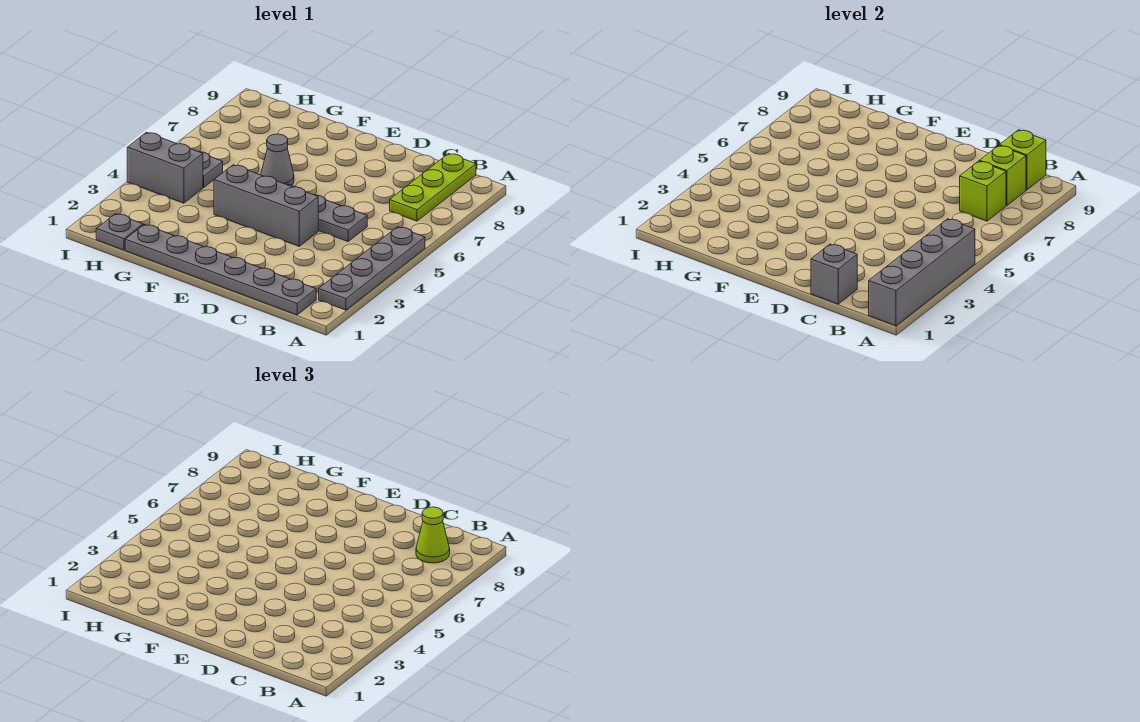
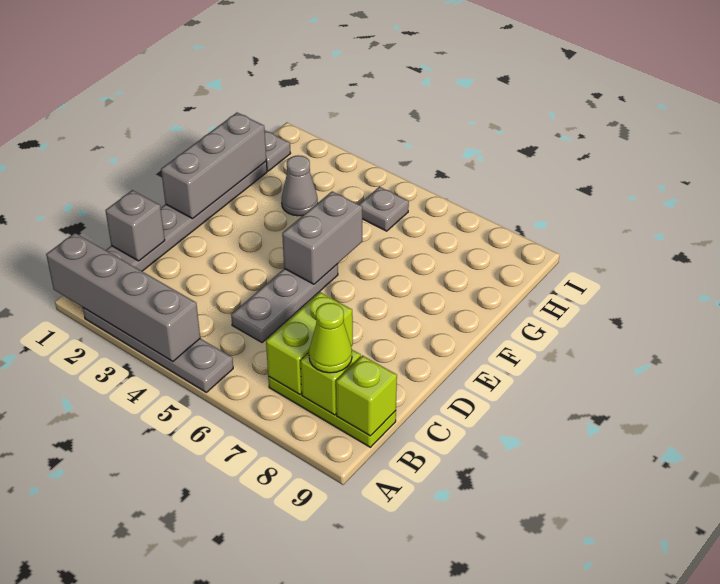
lime 1x1 brick [960,161,1006,221] -> lime 1x2 brick [266,292,353,395]
grey 1x3 brick [214,165,318,246] -> grey 1x3 brick moved to [161,113,266,219]
grey 1x1 cone [261,134,294,185] -> grey 1x1 cone moved to [282,155,318,216]
grey 1x2 brick [127,132,203,203] -> grey 1x2 brick moved to [282,191,362,284]

